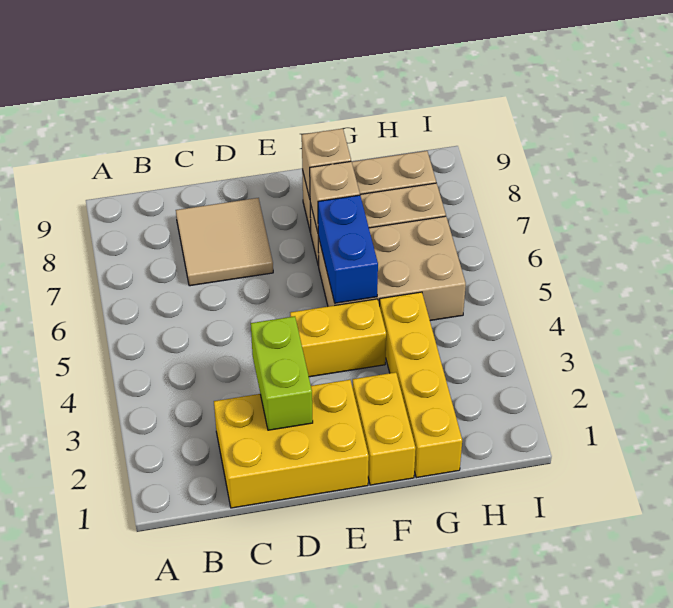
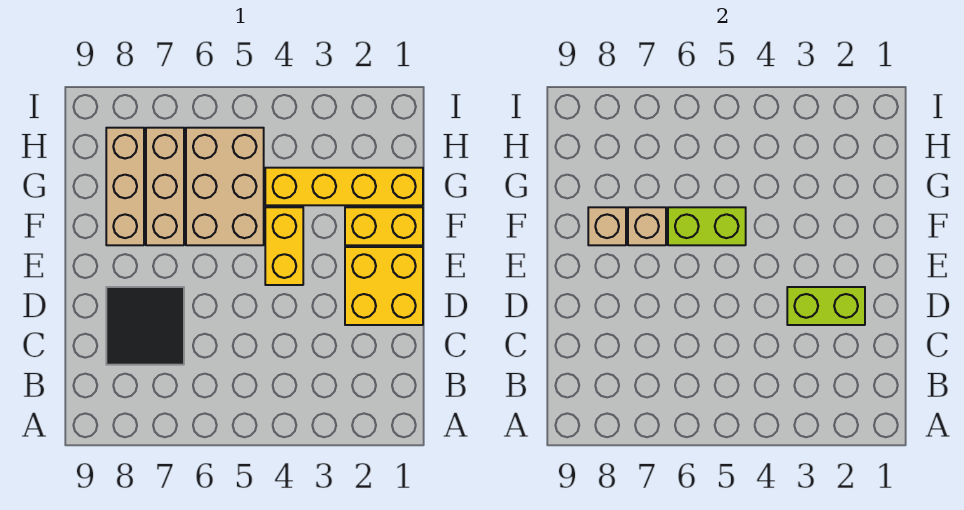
yellow 2x3 brick [214,380,369,508] -> yellow 2x2 brick [345,247,423,325]
tan 2x2 tile [176,198,273,286] -> black 2x2 tile [106,287,184,365]
blue 1x2 brick [318,195,378,303] -> lime 1x2 brick [668,207,746,245]

